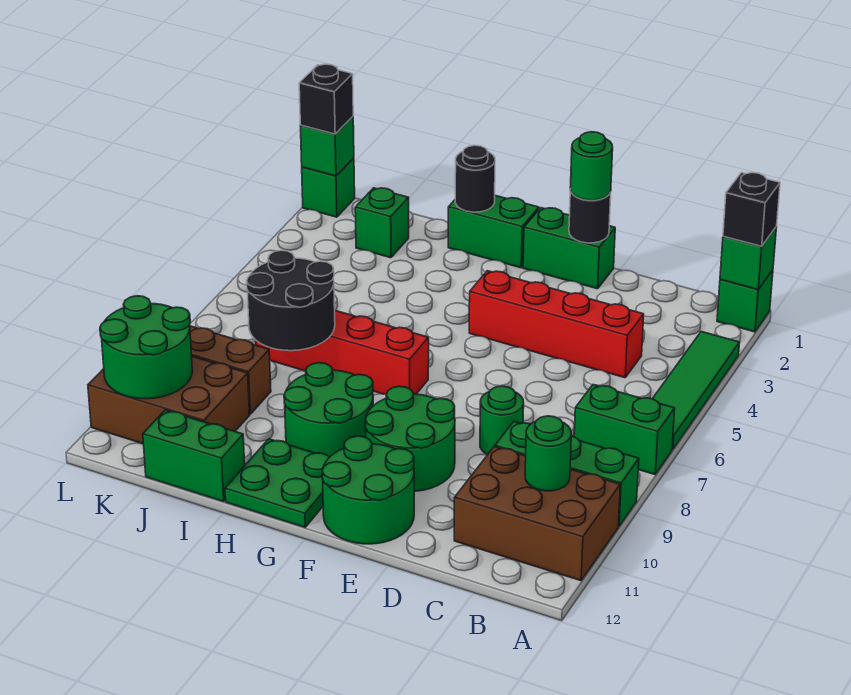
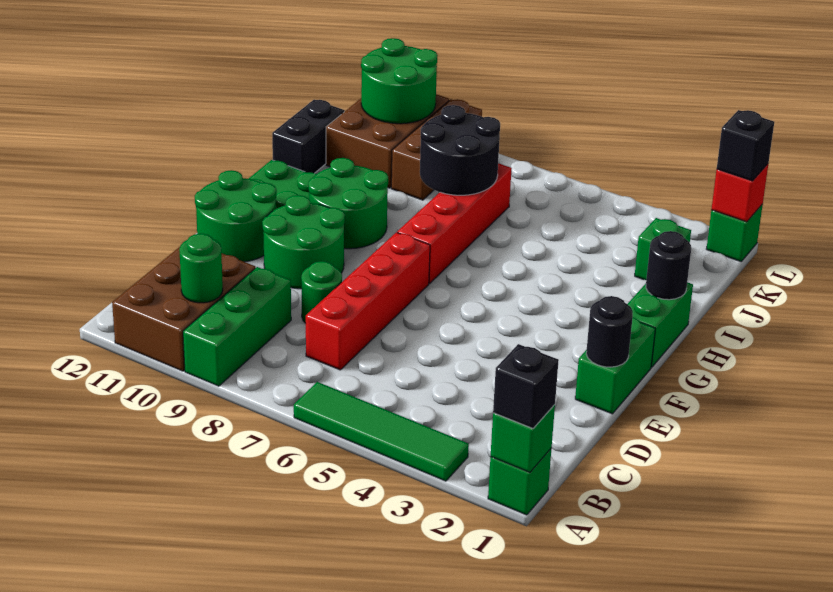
green 1x2 brick [574,385,675,474] -> none
red 1x4 brick [469,271,644,378] -> red 1x4 brick moved to [306,232,430,370]
green 1x1 round brick [570,132,613,200] -> none
green 1x2 brick [143,410,245,501] -> black 1x2 brick [272,100,345,173]
green 1x1 brick [300,117,354,176] -> red 1x1 brick [711,164,768,222]

